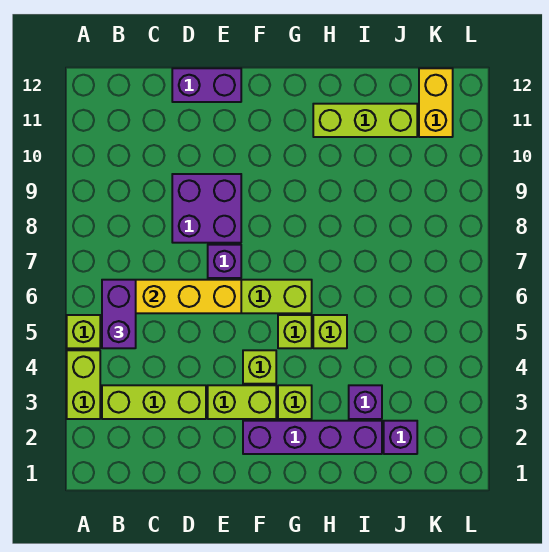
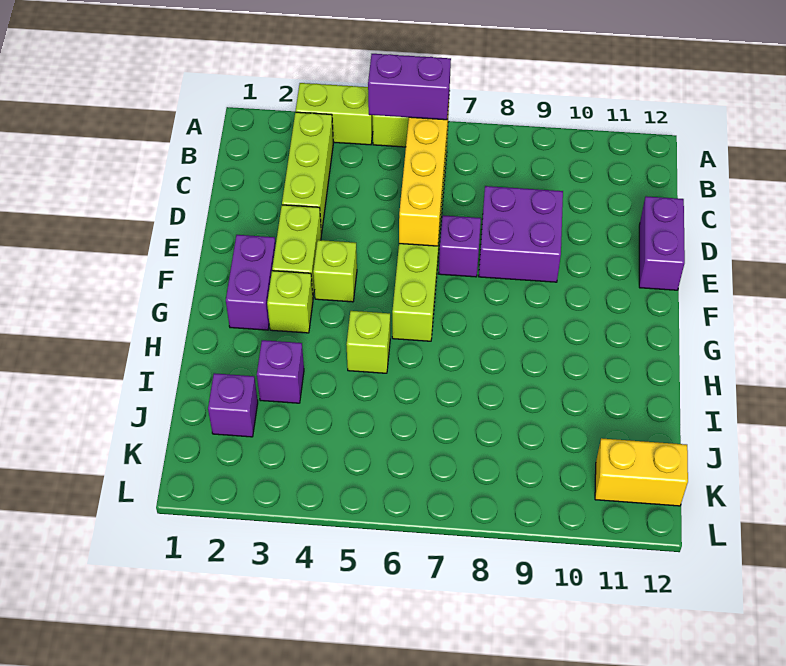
purple 1x4 brick [243,421,382,454] -> purple 1x2 brick [226,235,276,330]
lime 1x1 brick [278,315,312,348] -> none
lime 1x3 brick [313,104,417,137] -> none

